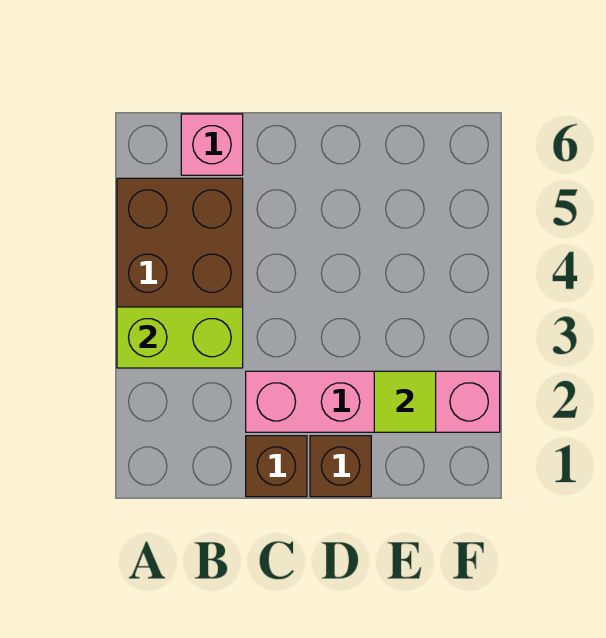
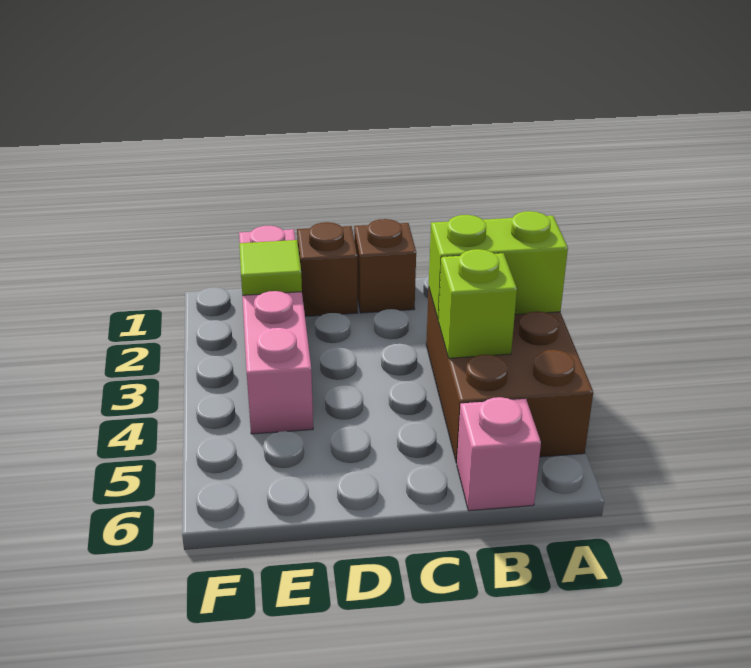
none -> lime 1x1 brick [438,249,517,358]
pink 1x4 brick [246,371,500,432] -> pink 1x4 brick turned to [239,226,313,434]

